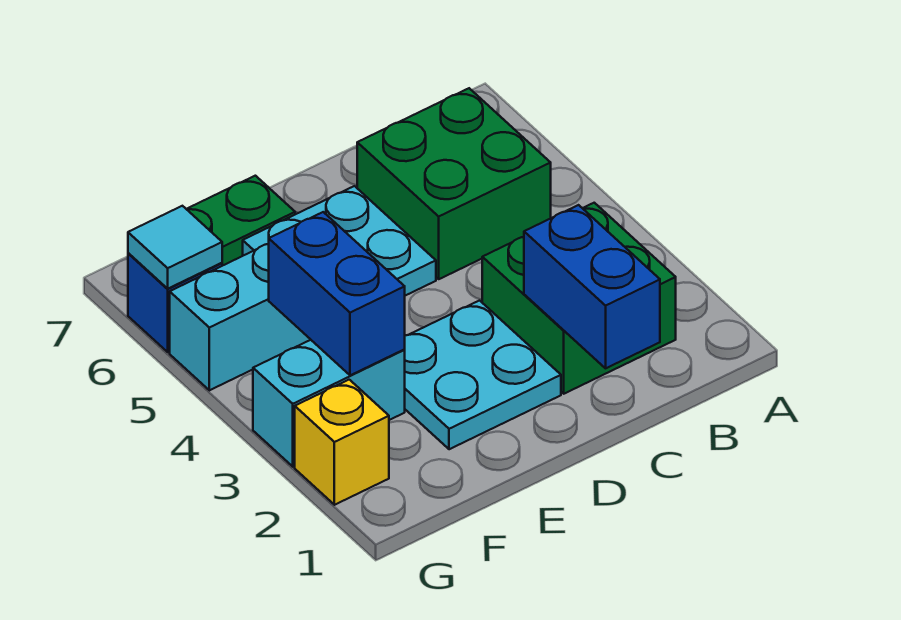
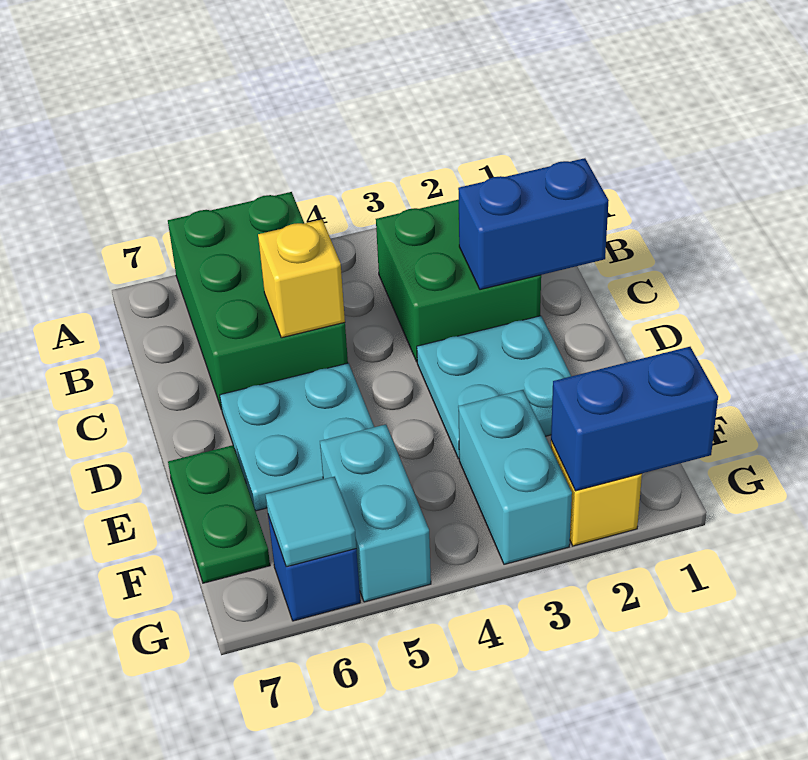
green 2x2 brick [357,88,551,279] -> green 2x3 brick [168,192,348,410]
none -> yellow 1x1 brick [258,219,345,338]
blue 1x2 brick [269,212,405,375] -> blue 1x2 brick moved to [551,347,718,491]

